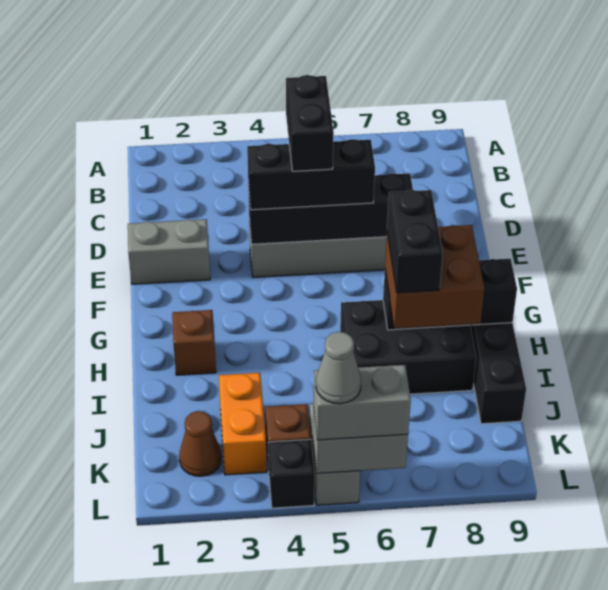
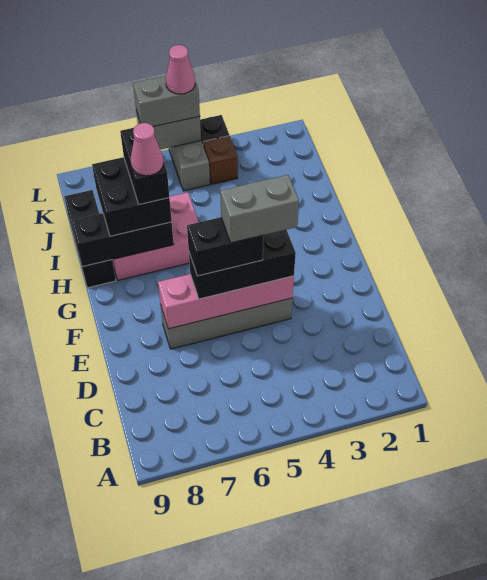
black 1x2 brick [286,75,334,171] -> black 1x2 brick turned to [187,217,263,276]
grey 1x2 brick [128,219,210,284] -> grey 1x2 brick moved to [220,175,299,243]
black 1x4 brick [248,173,413,244] -> pink 1x4 brick [158,274,294,329]
brown 1x1 brick [172,310,216,375] -> none
black 2x3 brick [340,300,476,394] -> pink 2x3 brick [101,192,199,280]
brown 2x2 brick [385,225,484,329] -> black 2x2 brick [92,157,172,236]
none -> pink 1x1 cone [131,123,164,176]
orange 1x2 brick [219,373,267,475] -> none
brown 1x1 cone [179,411,221,476] -> none
grey 1x1 cone [316,332,361,404] -> pink 1x1 cone [166,45,195,94]

